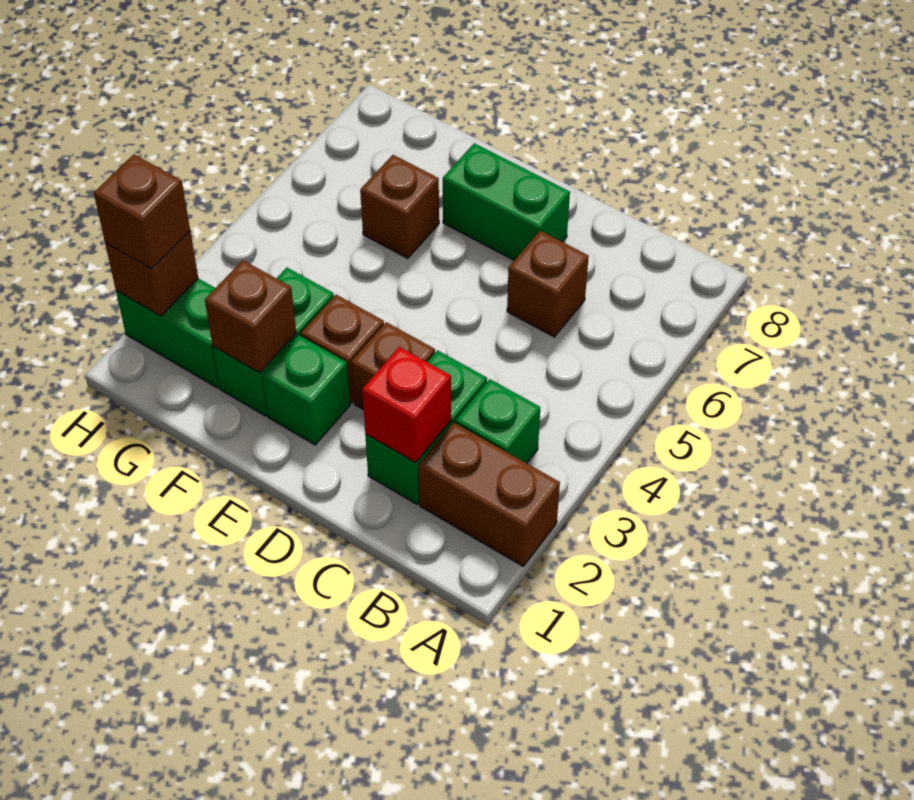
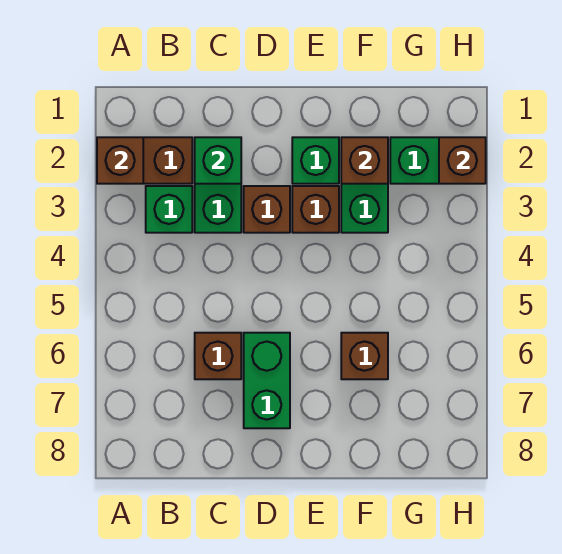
red 1x1 brick [362,347,451,463] -> green 1x1 brick [195,137,241,184]
green 1x2 brick [443,143,570,260] -> green 1x2 brick turned to [244,333,290,428]
brown 1x1 brick [94,154,190,269] -> brown 1x1 brick moved to [97,137,143,184]

